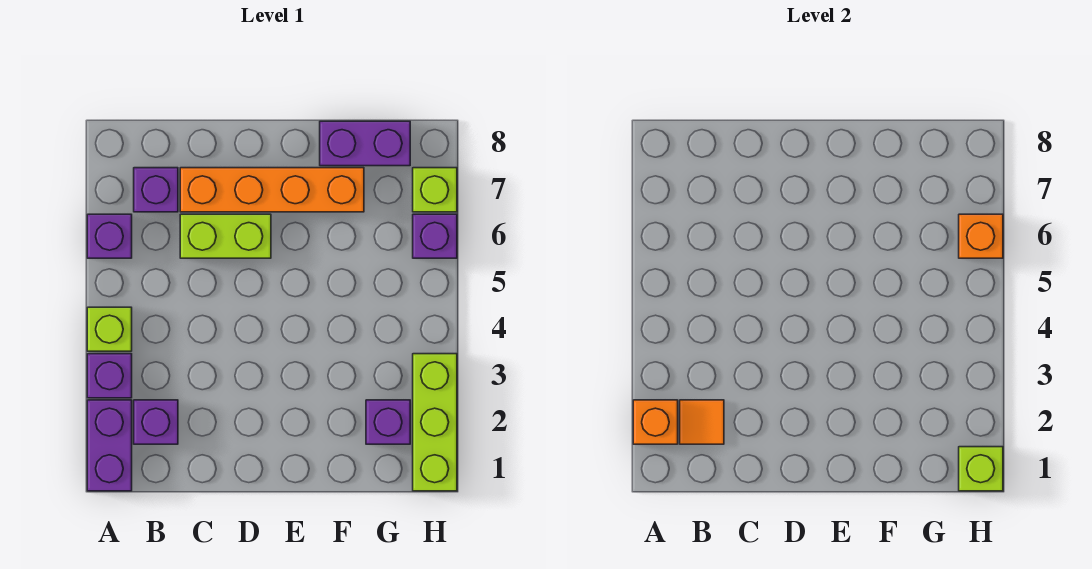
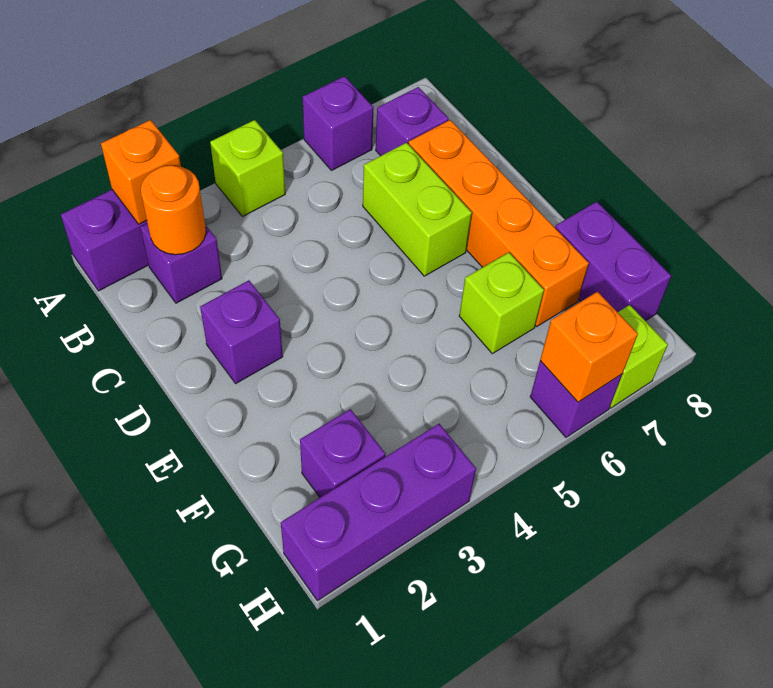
purple 1x1 brick [87,354,132,398] -> purple 1x1 brick moved to [200,280,283,383]
orange 1x1 tile [680,400,724,444] -> orange 1x1 round brick [141,165,206,255]
lime 1x3 brick [413,354,457,491] -> purple 1x3 brick [281,424,476,601]
lime 1x1 brick [959,447,1003,491] -> lime 1x1 brick moved to [459,252,544,354]

